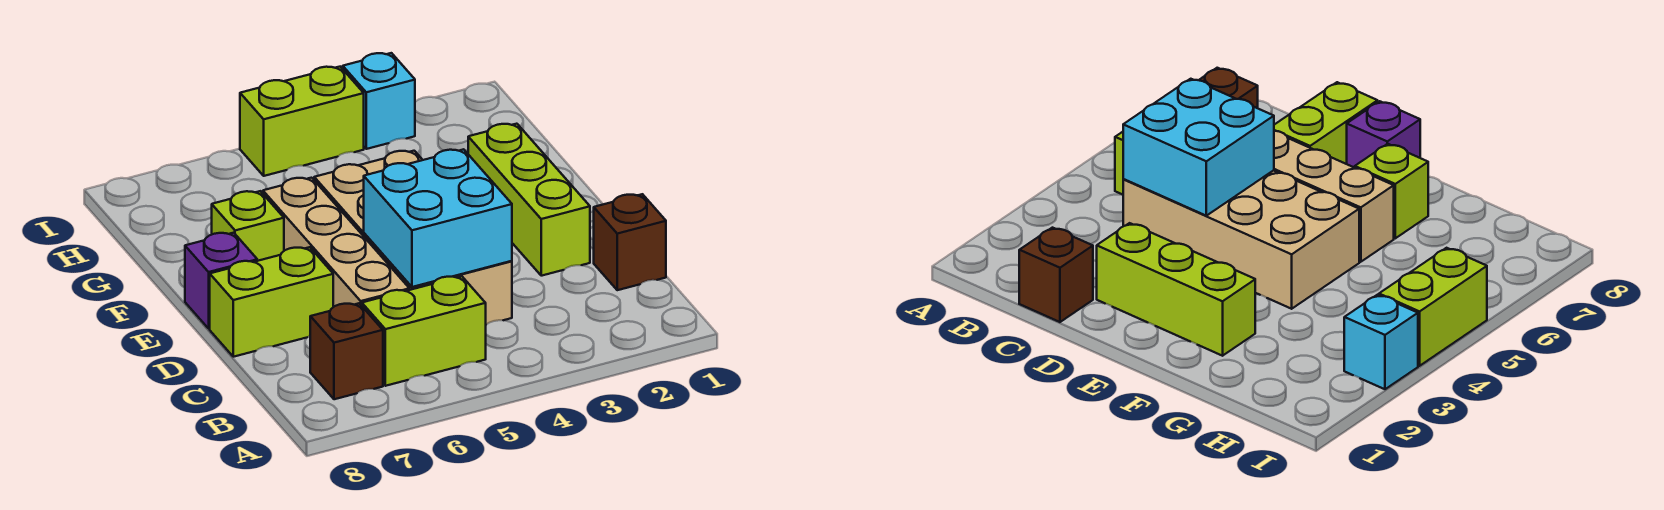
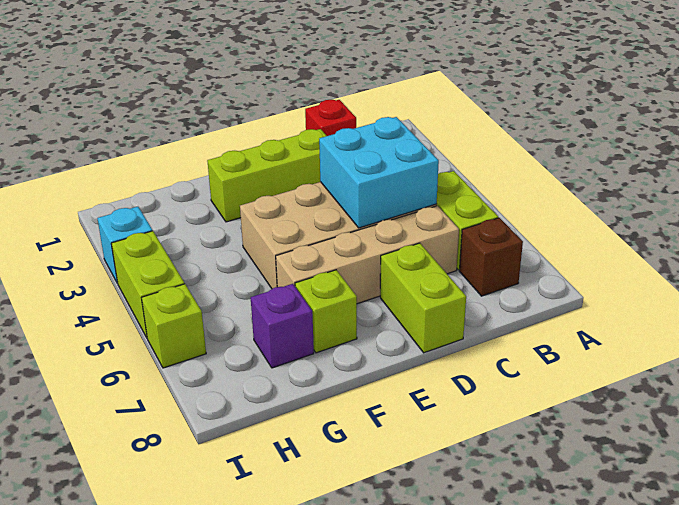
brown 1x1 brick [594,194,666,290] -> red 1x1 brick [305,100,356,136]
purple 1x1 brick [185,233,257,329] -> purple 1x1 brick moved to [251,284,314,368]
none -> lime 1x1 brick [142,284,206,368]

